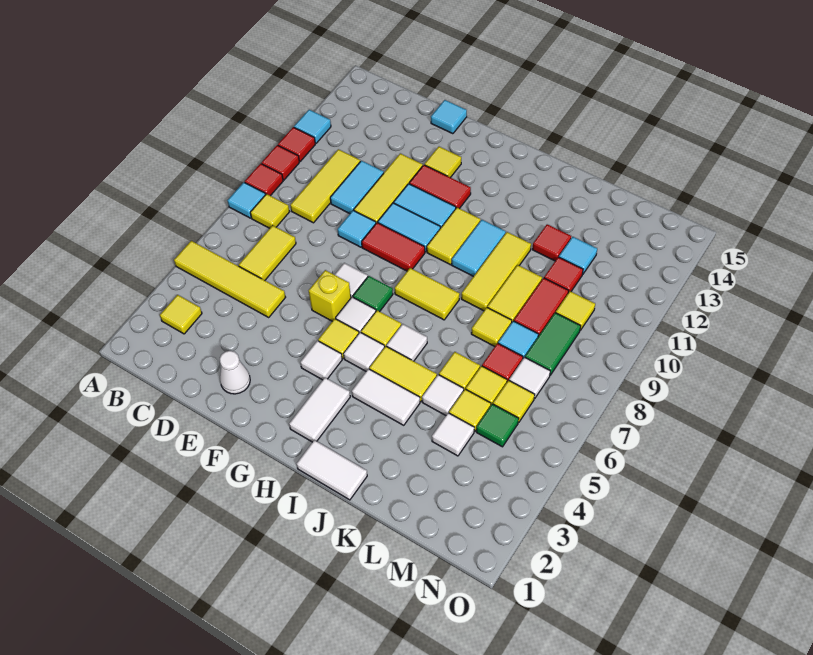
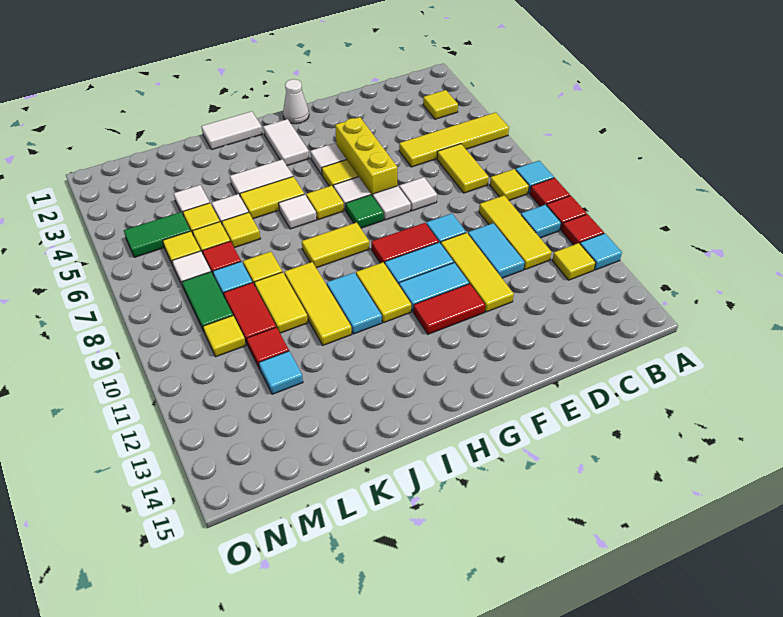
white 1x1 cone [220,351,250,394] -> white 1x1 cone moved to [283,79,309,124]
cyan 1x1 tile [431,100,467,134] -> cyan 1x1 tile moved to [521,205,561,238]
yellow 1x1 brick [309,270,351,321] -> yellow 1x3 brick [335,117,397,196]
yellow 1x1 tile [425,147,461,178] -> yellow 1x1 tile moved to [552,243,596,280]
white 1x1 tile [344,332,385,371] -> white 1x1 tile moved to [399,177,437,211]
red 1x1 tile [532,224,571,261] -> none
green 1x1 tile [476,404,519,447] -> green 1x2 tile [124,212,191,257]

